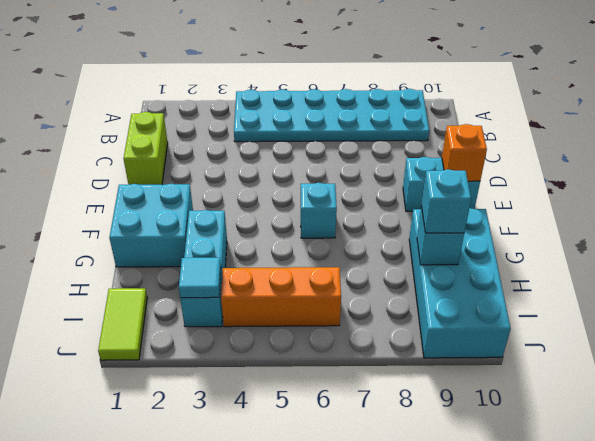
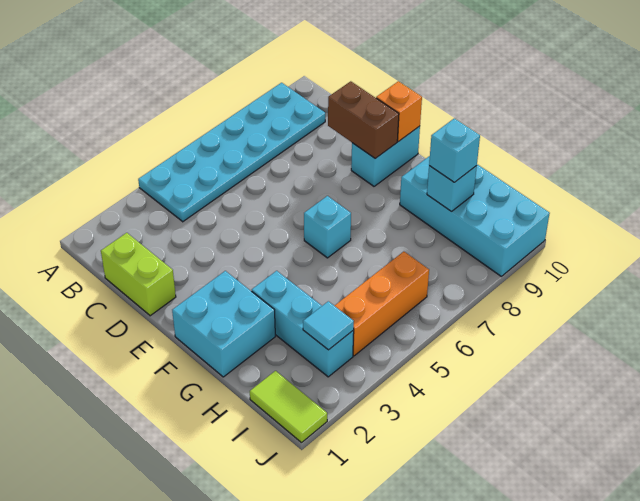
none -> brown 1x2 brick [328,81,399,158]

